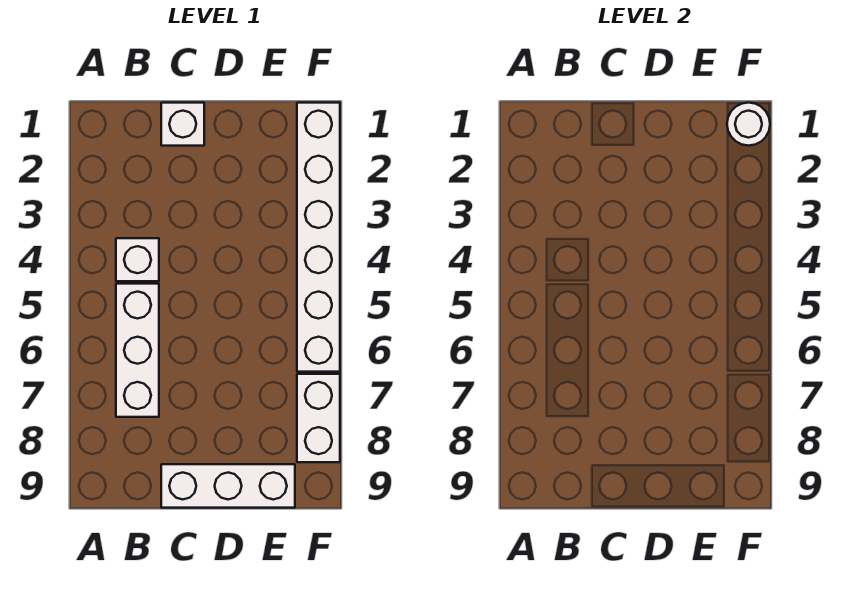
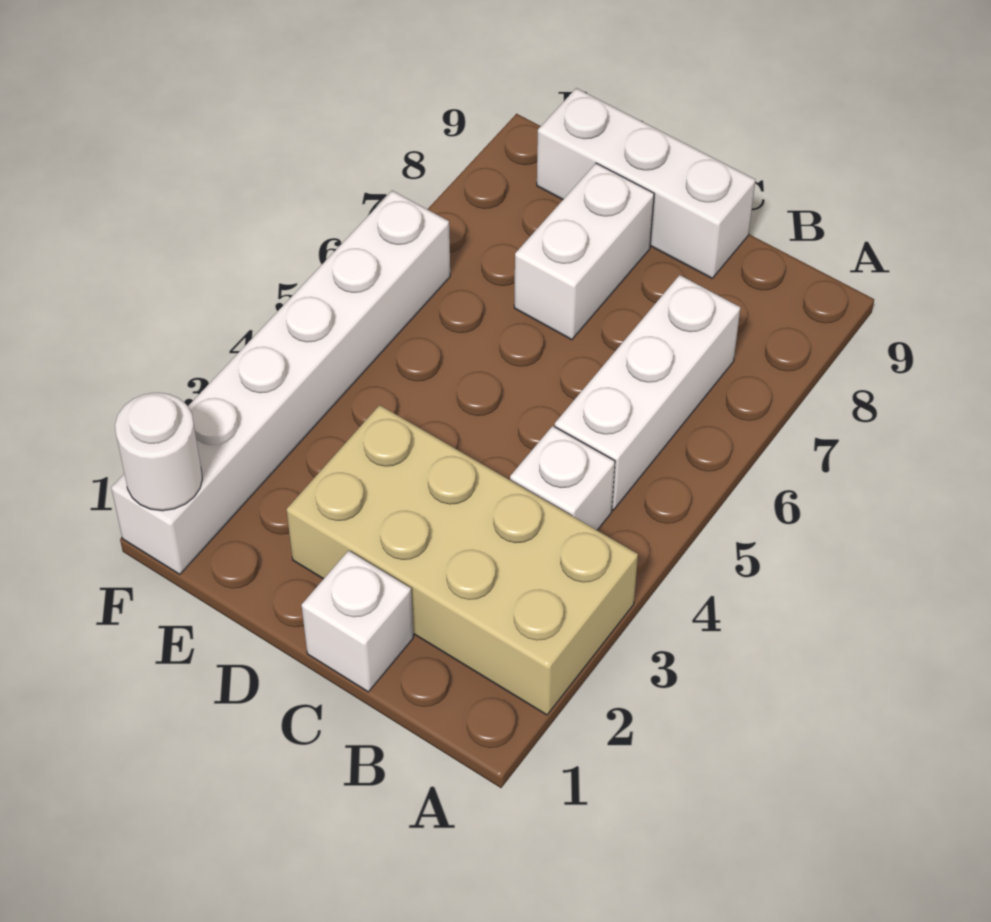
none -> tan 2x4 brick [286,405,638,715]
white 1x2 brick [297,374,340,462] -> white 1x2 brick moved to [514,163,654,340]

